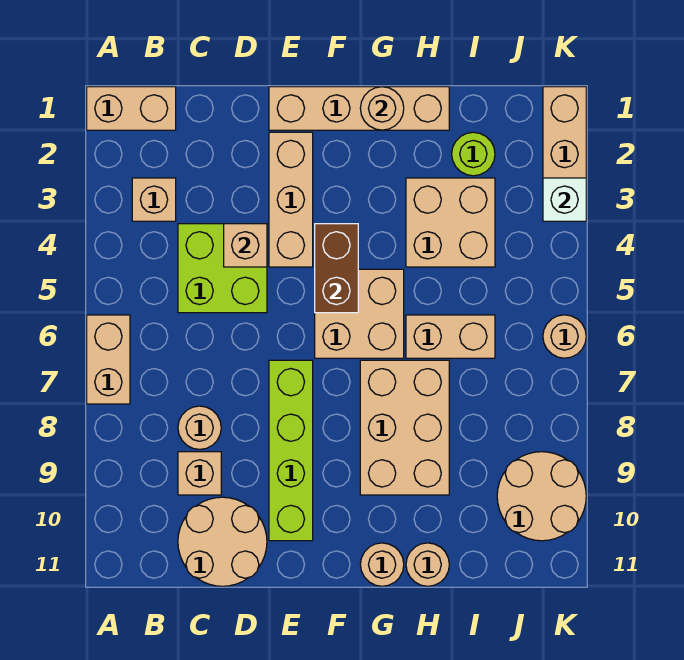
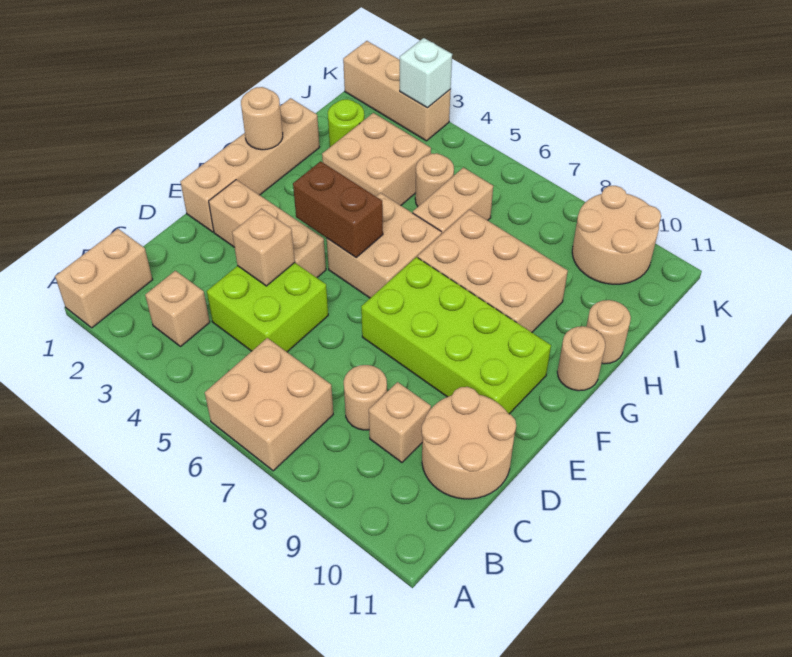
tan 1x2 brick [87,315,130,404] -> tan 2x2 brick [205,338,333,471]
lime 1x4 brick [269,360,313,541] -> lime 2x4 brick [361,257,551,414]
tan 1x1 round brick [543,315,586,358] -> tan 1x1 round brick moved to [415,153,454,206]

